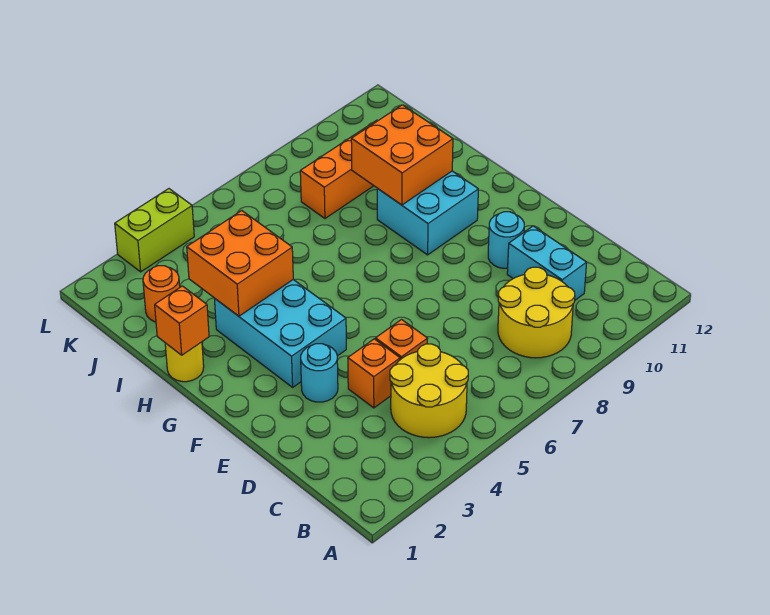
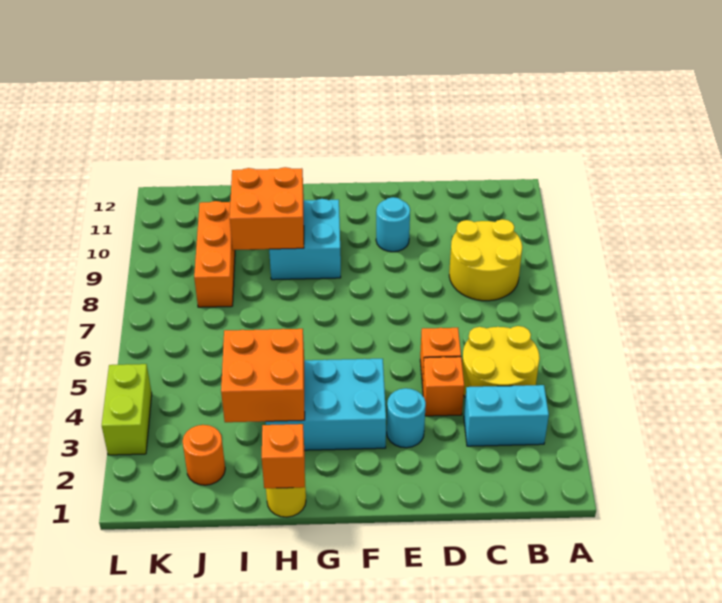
cyan 1x2 brick [507,226,587,300] -> cyan 1x2 brick moved to [464,385,549,446]

